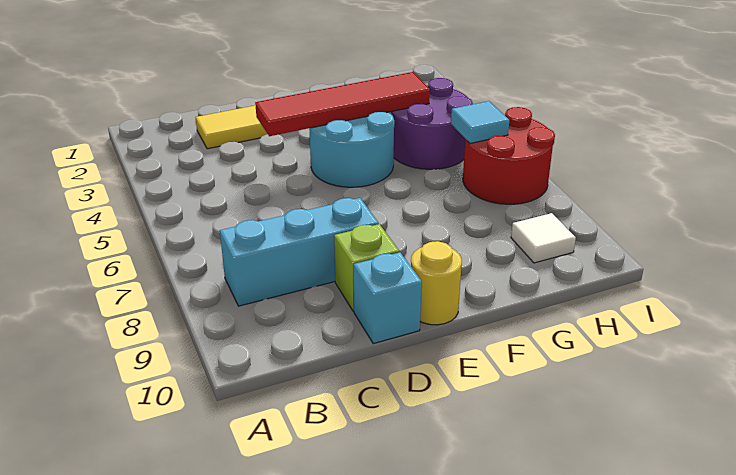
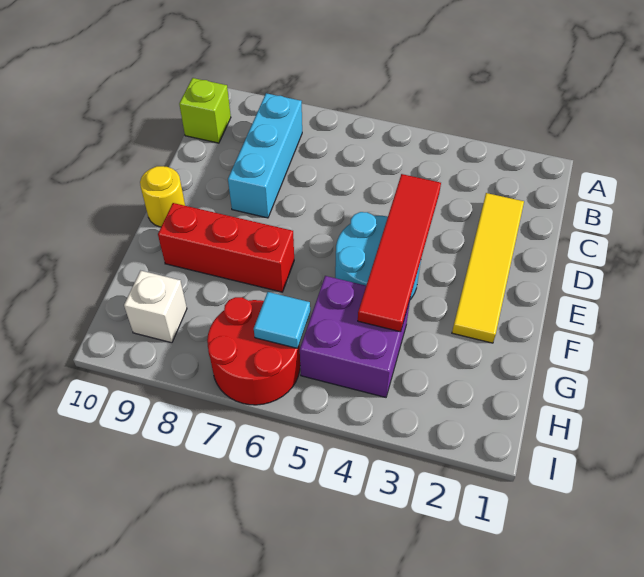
lime 1x1 brick [334,224,399,311] -> lime 1x1 brick moved to [179,78,231,143]
cyan 1x1 brick [354,252,422,344] -> none
none -> red 1x3 brick [158,203,294,292]
purple 2x2 round brick [391,78,473,169] -> purple 2x2 brick [300,276,410,397]
white 1x1 tile [511,213,576,263] -> white 1x1 brick [124,271,187,343]

